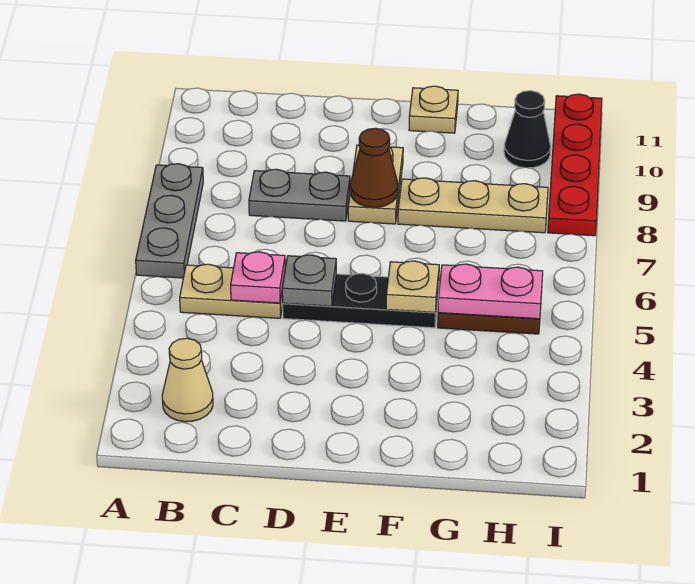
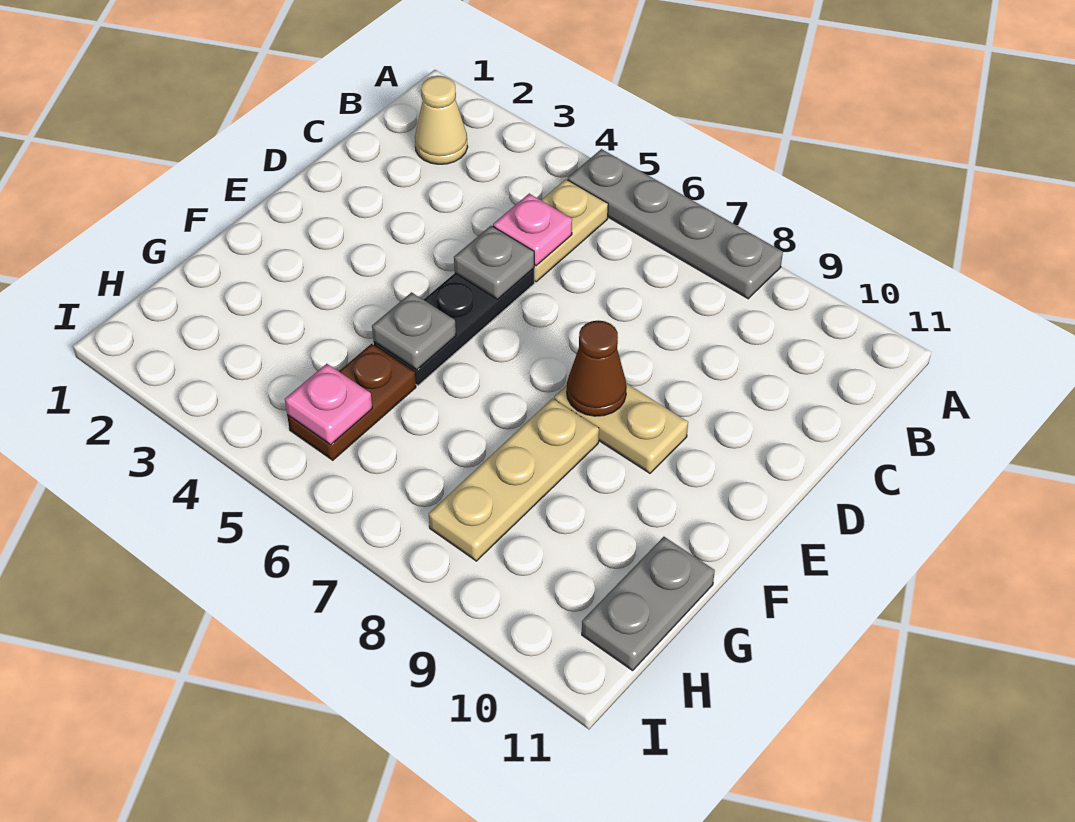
grey 1x3 plate [136,164,203,278] -> grey 1x4 plate [568,149,783,299]
grey 1x2 plate [249,169,350,221] -> grey 1x2 plate moved to [582,537,715,671]
tan 1x1 plate [386,261,439,312] -> grey 1x1 plate [372,292,456,370]
tan 1x1 plate [409,86,458,133] -> none
pink 1x2 plate [438,264,543,319] -> pink 1x1 plate [285,364,372,445]
black 1x1 cone [504,91,551,168] -> none
red 1x4 plate [548,94,602,236] -> none

